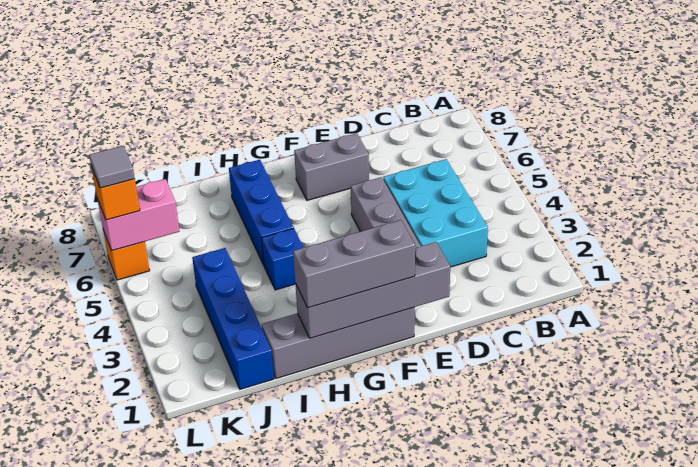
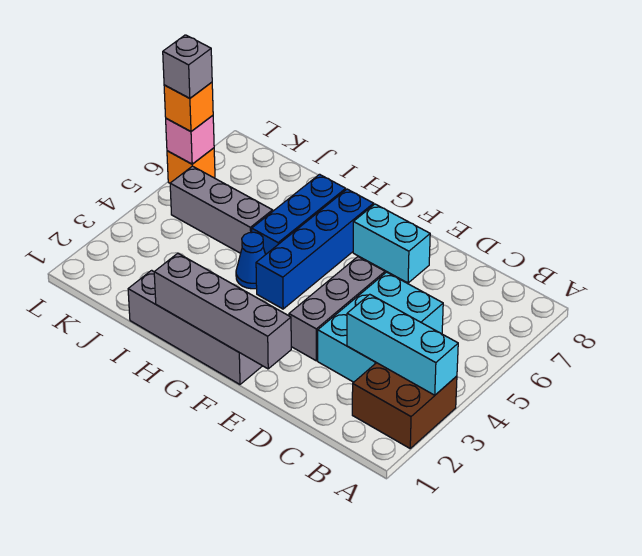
none -> brown 2x2 brick [352,363,457,448]
none -> cyan 1x3 brick [347,294,458,395]
grey 1x2 brick [294,133,369,200] -> cyan 1x2 brick [353,204,430,283]
grey 1x3 brick [293,220,415,308] -> grey 1x3 brick moved to [170,166,273,253]
blue 1x1 brick [262,228,304,290] -> blue 1x1 cone [236,232,266,289]
blue 1x4 brick [192,248,274,389] -> blue 1x4 brick moved to [256,189,374,309]
pink 1x2 brick [97,179,180,251] -> pink 1x1 brick [166,116,214,164]
grey 1x1 tile [89,146,135,188] -> grey 1x1 brick [163,35,212,98]

